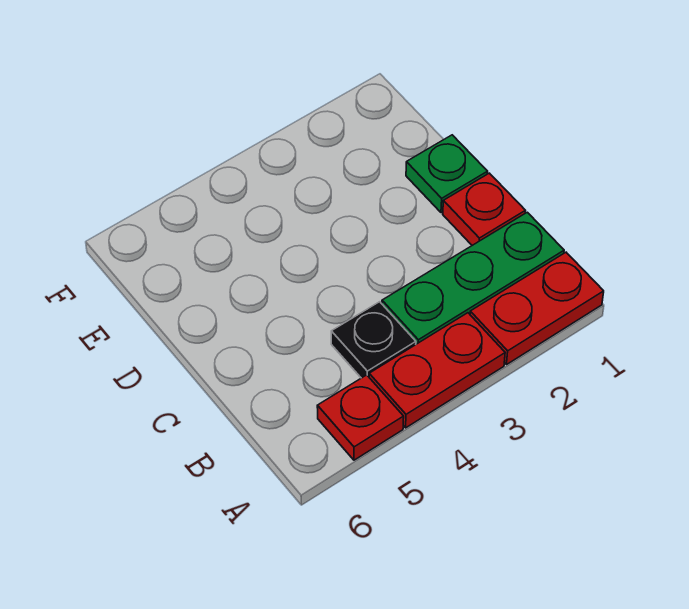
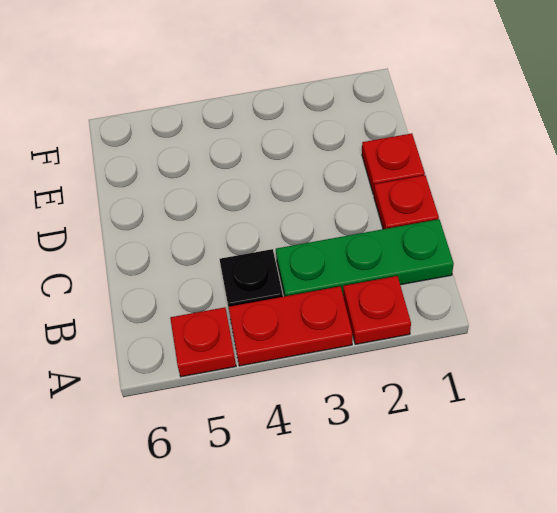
red 1x2 plate [470,252,604,364] -> red 1x1 plate [343,276,411,344]
green 1x1 plate [406,135,488,213] -> red 1x1 plate [362,133,425,195]

